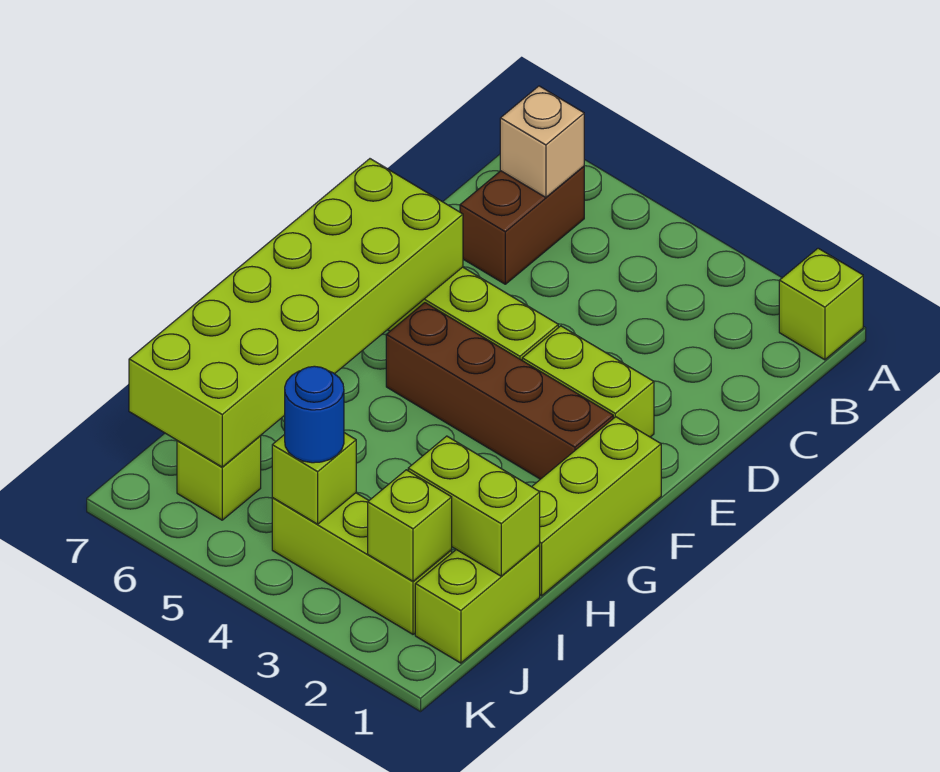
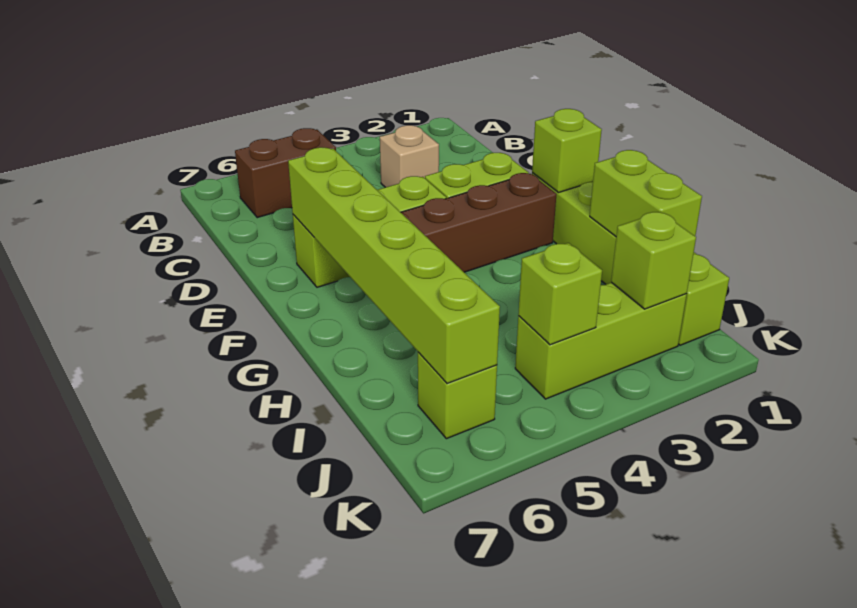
lime 1x1 brick [779,248,863,360] -> lime 1x1 brick moved to [532,109,602,192]
brown 1x2 brick [460,166,584,284] -> brown 1x2 brick turned to [235,128,336,218]
tan 1x1 brick [500,86,584,197] -> tan 1x1 brick moved to [380,125,439,187]
lime 2x6 brick [129,159,463,467] -> lime 1x6 brick [288,147,500,384]
lime 1x2 brick [408,436,540,576] -> lime 1x2 brick turned to [590,150,702,236]
blue 1x1 round brick [285,366,344,463] -> none

